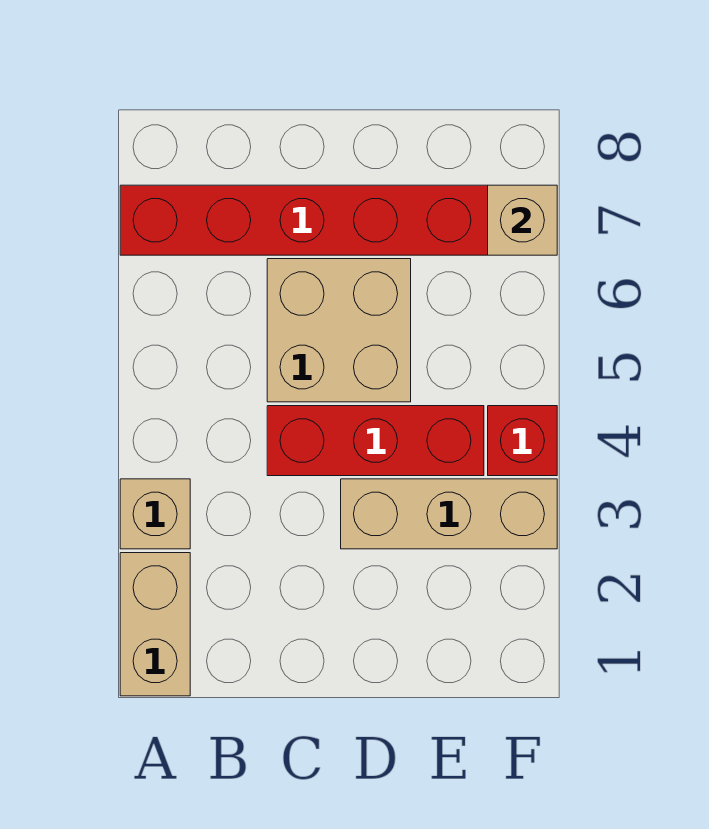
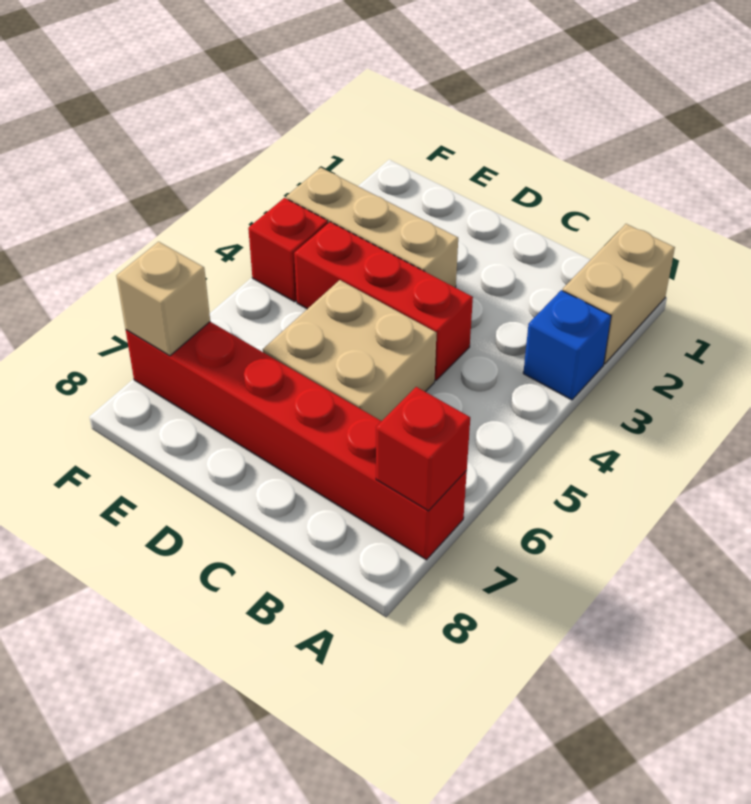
tan 1x1 brick [120,479,190,549] -> blue 1x1 brick [523,290,611,400]
none -> red 1x1 brick [376,387,470,511]

